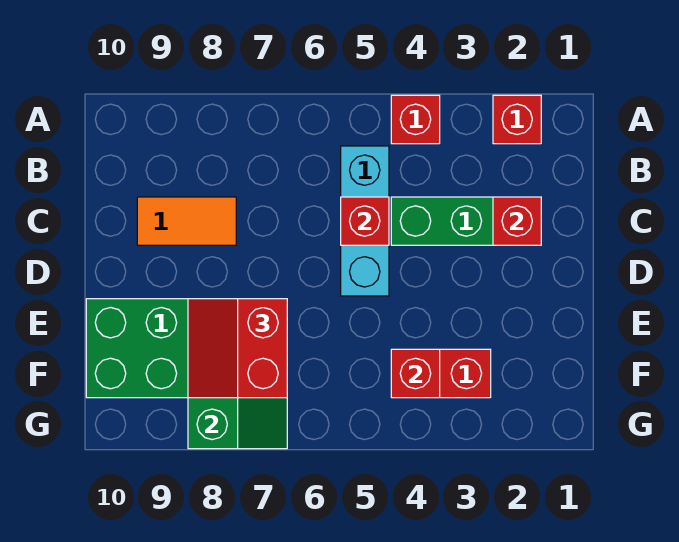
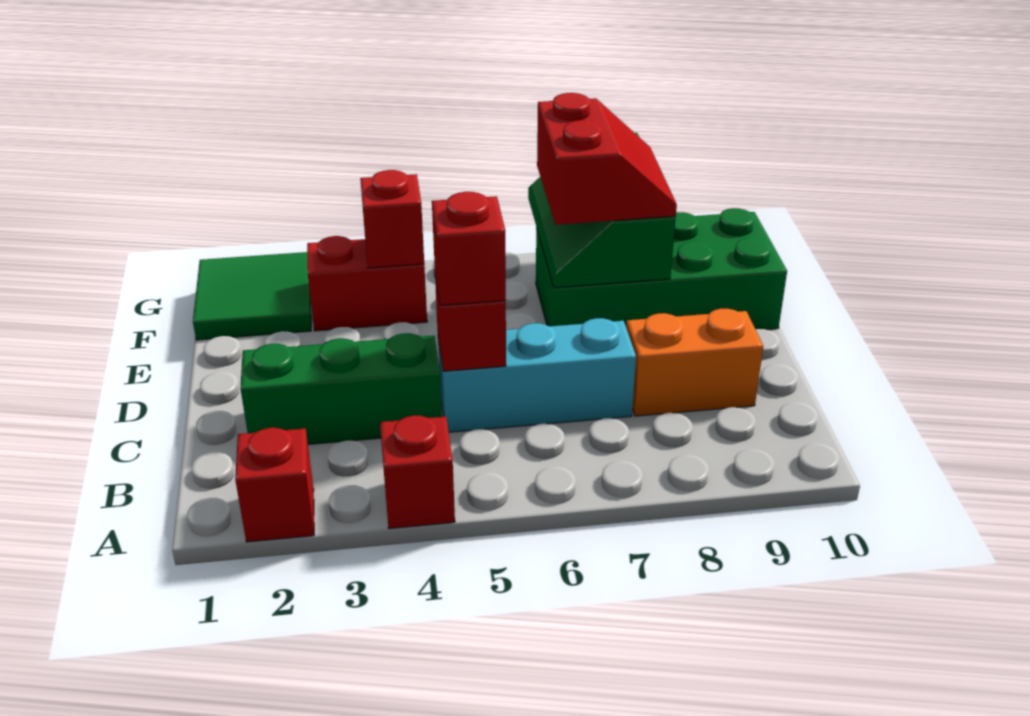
cyan 1x3 brick [341,146,389,296] -> cyan 1x3 brick turned to [438,318,636,432]
red 1x1 brick [493,197,541,245] -> red 1x1 brick moved to [432,192,506,305]
orange 1x2 tile [137,197,236,245] -> orange 1x2 brick [626,309,763,416]
none -> green 2x2 tile [193,252,311,340]

